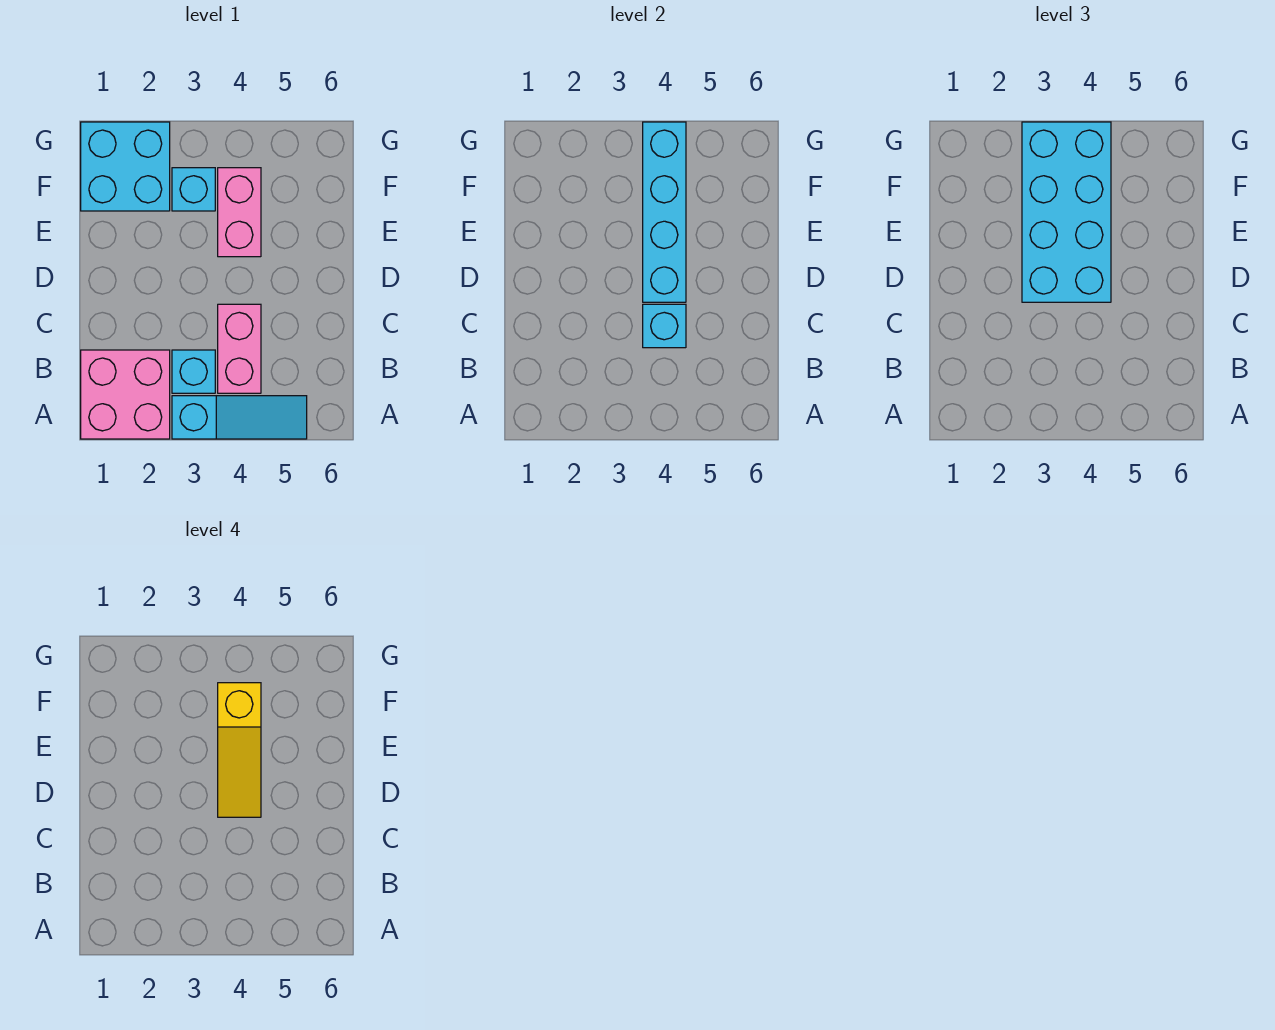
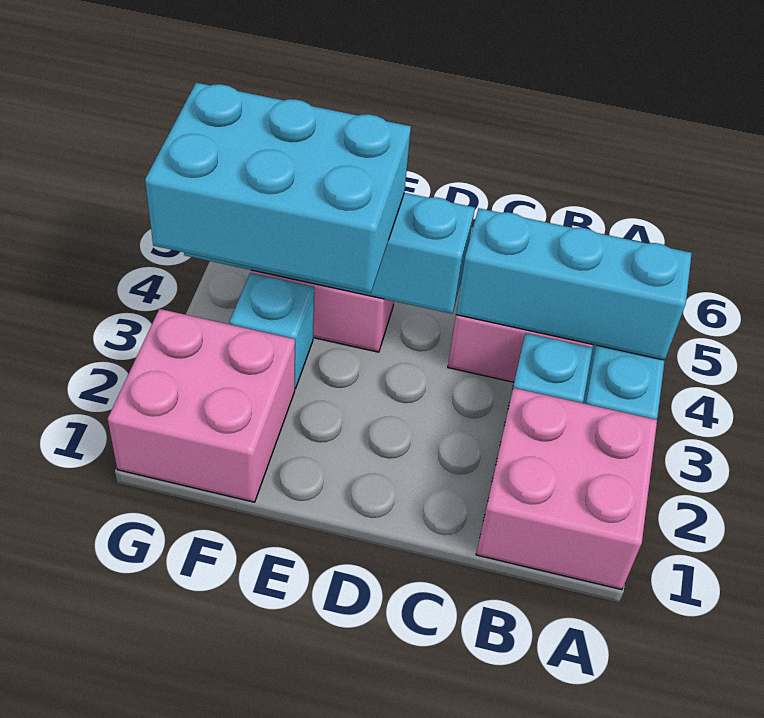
cyan 1x1 brick [643,304,686,348] -> cyan 1x3 brick [456,208,692,360]
cyan 2x4 brick [1022,122,1111,302] -> cyan 2x3 brick [145,83,411,293]
yellow 1x3 slope [218,683,261,817] -> none
cyan 2x2 brick [81,122,170,211] -> pink 2x2 brick [108,309,295,502]

